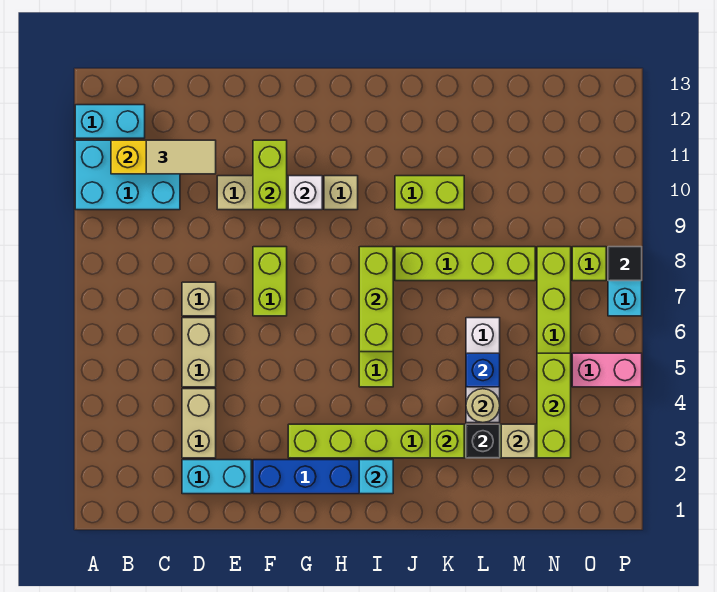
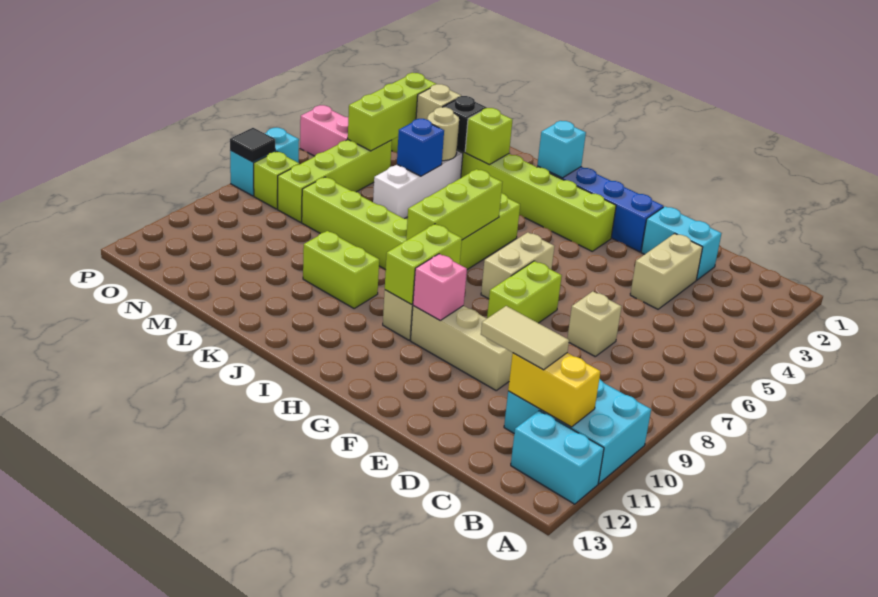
tan 1x2 brick [182,318,216,387] -> tan 1x2 brick moved to [481,232,554,299]
lime 1x2 brick [253,140,287,210] -> lime 1x2 brick moved to [385,224,462,304]
white 1x1 brick [288,176,322,210] -> pink 1x1 brick [413,254,467,320]

